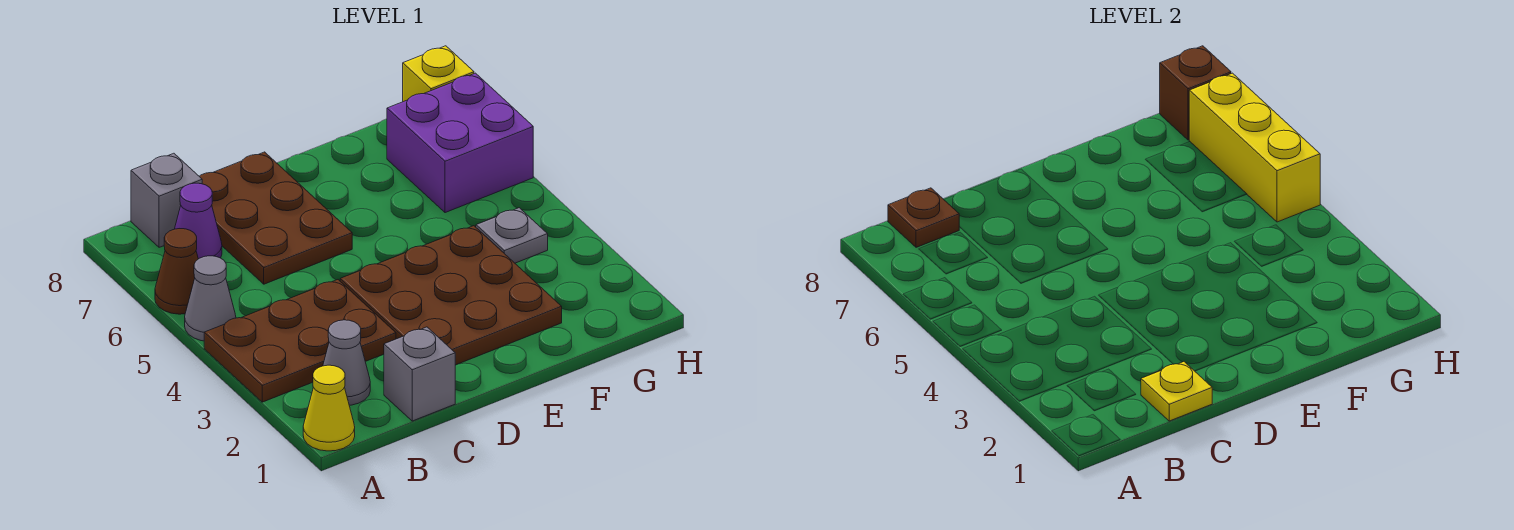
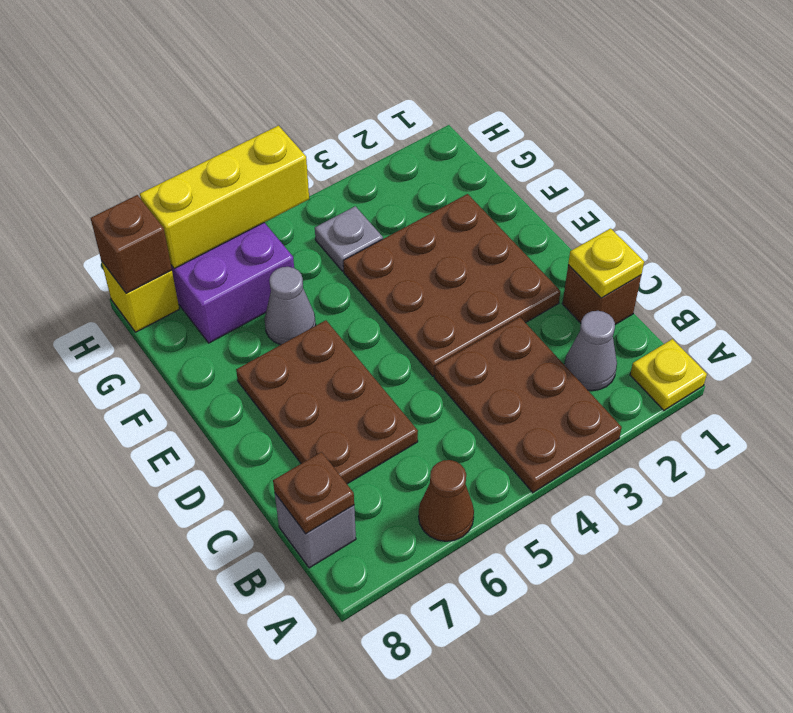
yellow 1x1 cone [303,365,355,451] -> yellow 1x1 plate [630,339,707,410]
grey 1x1 cone [185,256,236,341] -> grey 1x1 cone moved to [265,267,316,345]
purple 1x1 cone [175,183,222,259] -> none
grey 1x1 brick [384,327,455,421] -> brown 1x1 brick [562,265,641,324]
brown 2x3 plate [199,152,352,284] -> brown 2x3 plate turned to [236,320,418,484]

